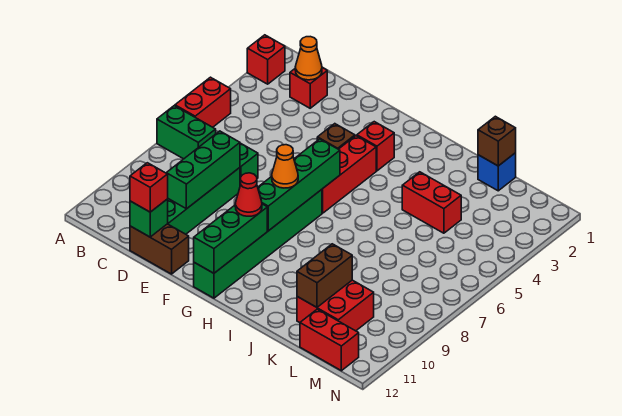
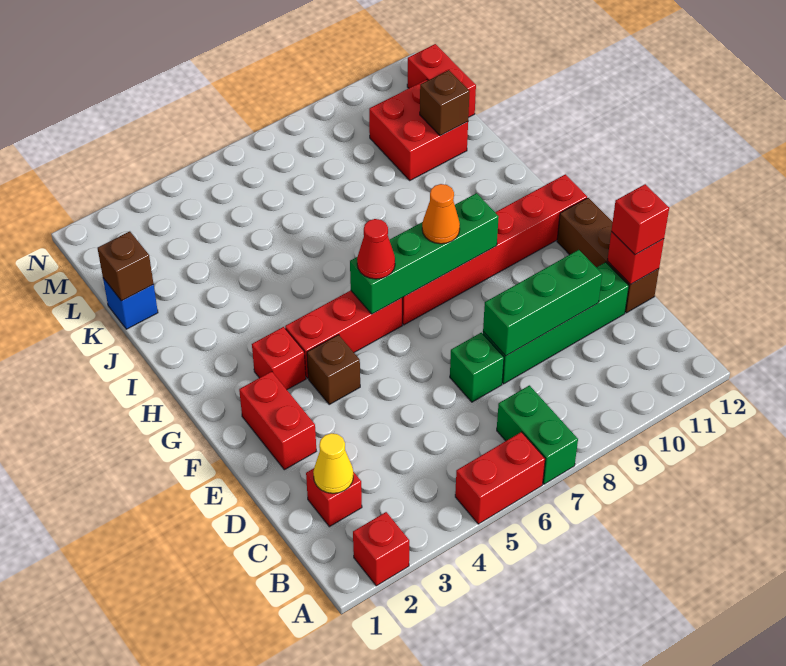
orange 1x1 cone [295,37,322,80] -> yellow 1x1 cone [313,433,353,493]
brown 1x2 brick [130,224,189,274] -> brown 1x3 brick [557,198,659,313]
green 1x1 brick [130,199,168,237] -> red 1x1 brick [607,232,664,285]
green 1x6 brick [194,190,322,298] -> red 1x6 brick [402,174,587,325]
green 1x3 brick [194,204,267,273] -> none
red 1x1 cone [235,173,262,216] -> red 1x1 cone moved to [357,219,395,279]
red 1x2 brick [402,172,461,233] -> red 1x2 brick moved to [239,371,316,470]
brown 1x2 brick [297,244,352,307] -> brown 1x1 brick [420,70,470,136]

